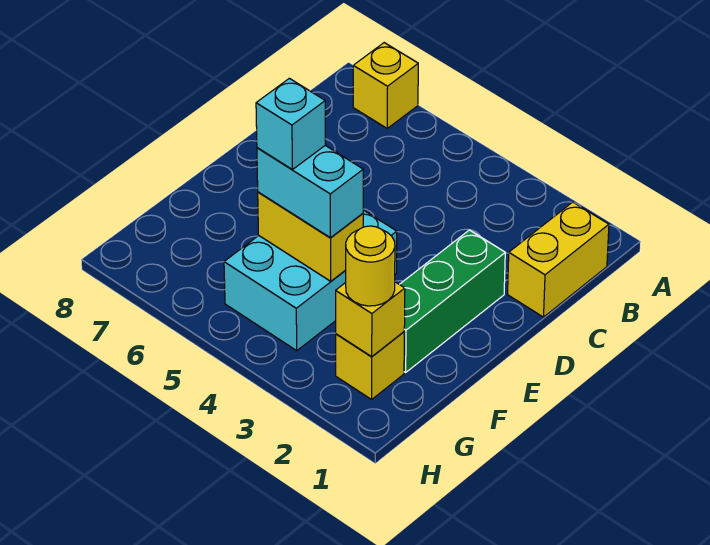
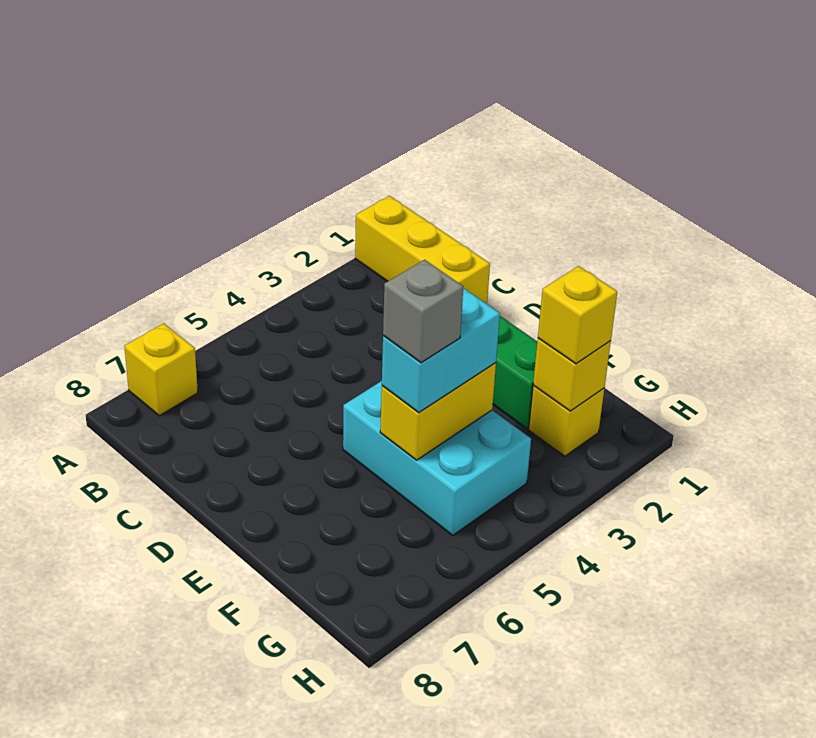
yellow 1x2 brick [508,202,609,317] -> yellow 1x3 brick [355,196,490,304]
cyan 1x1 brick [256,78,326,170] -> grey 1x1 brick [383,260,463,363]
yellow 1x1 round brick [346,226,395,306] -> yellow 1x1 brick [538,266,617,364]

